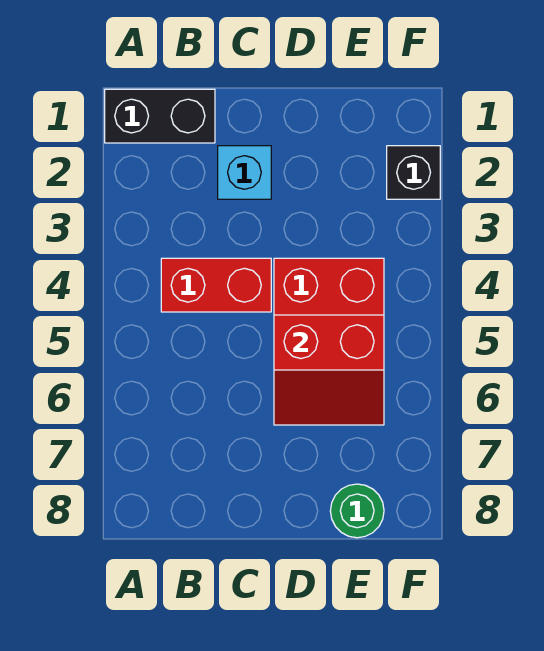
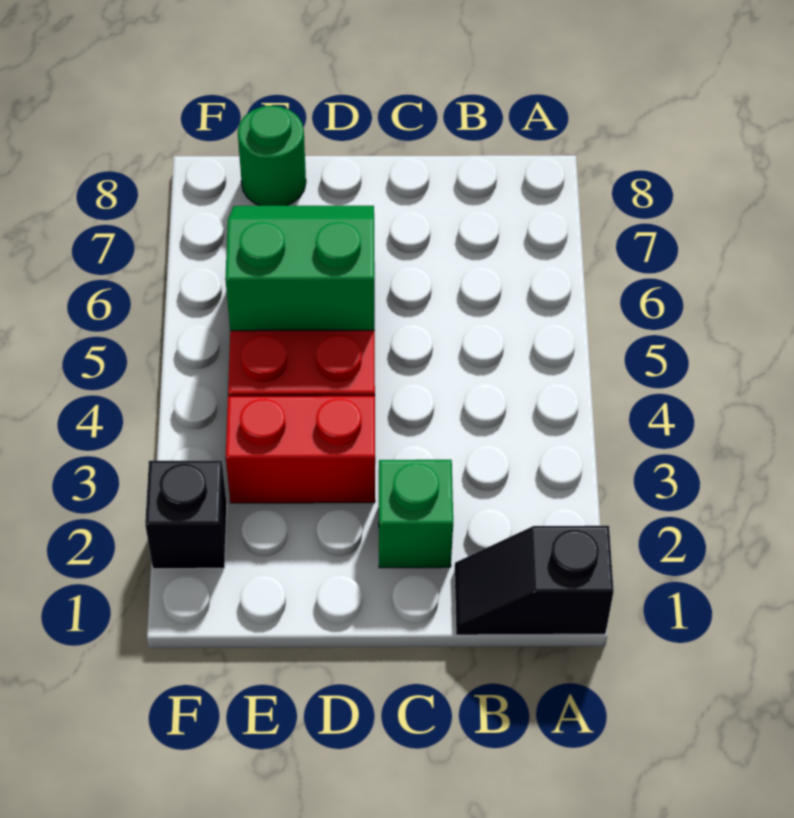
black 1x2 brick [105,89,215,143] -> black 1x2 slope [454,526,614,635]
red 1x2 brick [161,258,271,312] -> red 1x2 brick moved to [226,396,375,503]
cyan 1x1 brick [218,146,271,199] -> green 1x1 brick [379,460,453,568]
red 2x2 slope [274,315,384,425] -> green 2x2 slope [225,206,375,331]

